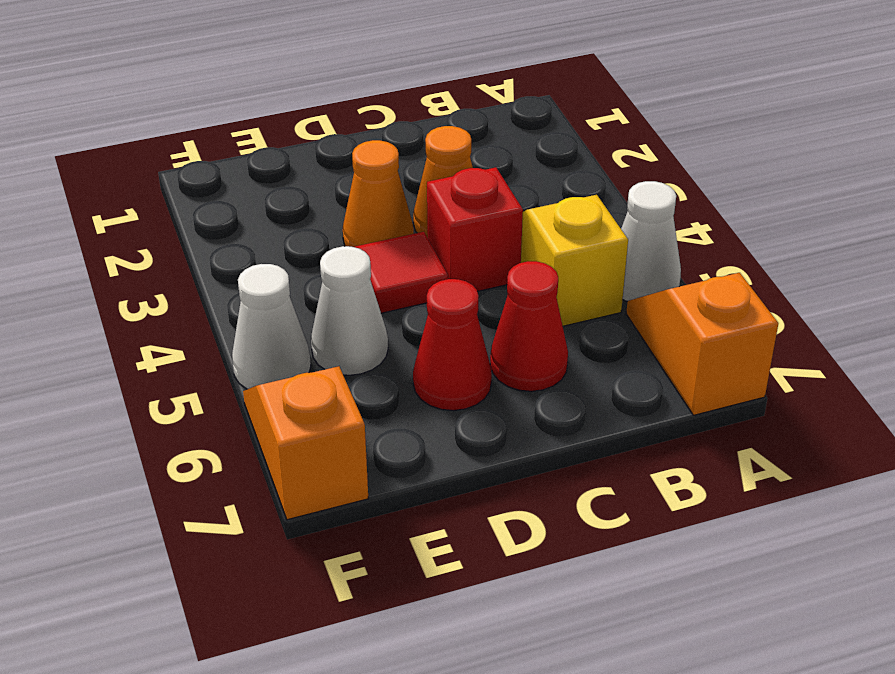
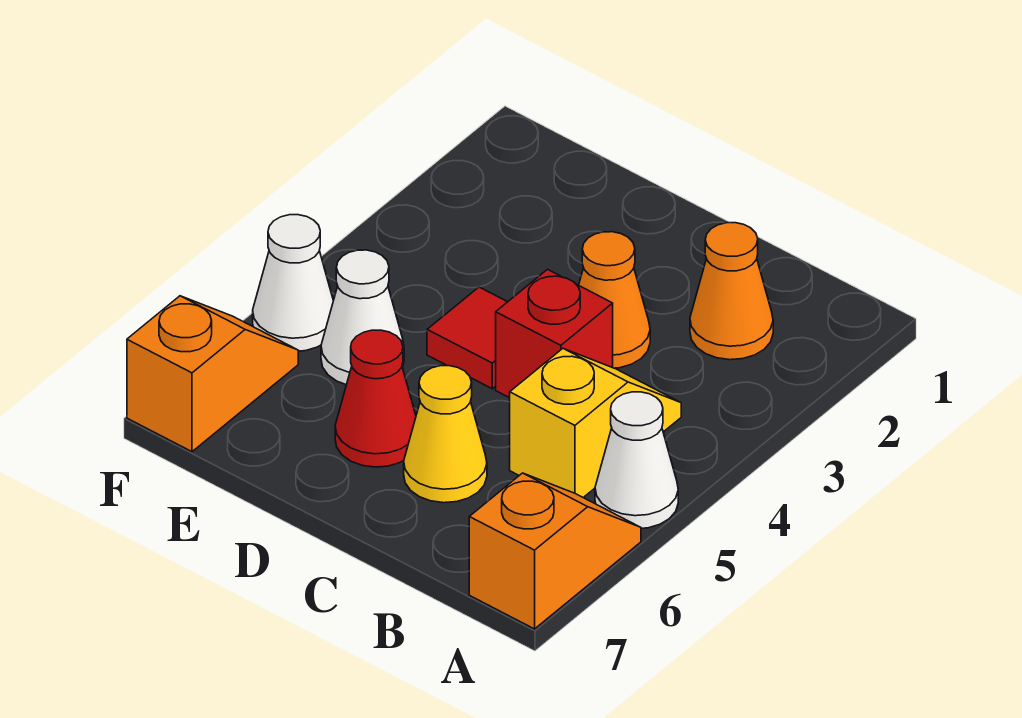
red 1x1 cone [490,261,568,391] -> yellow 1x1 cone [404,366,487,503]
orange 1x1 cone [343,140,414,247] -> orange 1x1 cone moved to [690,223,773,360]

